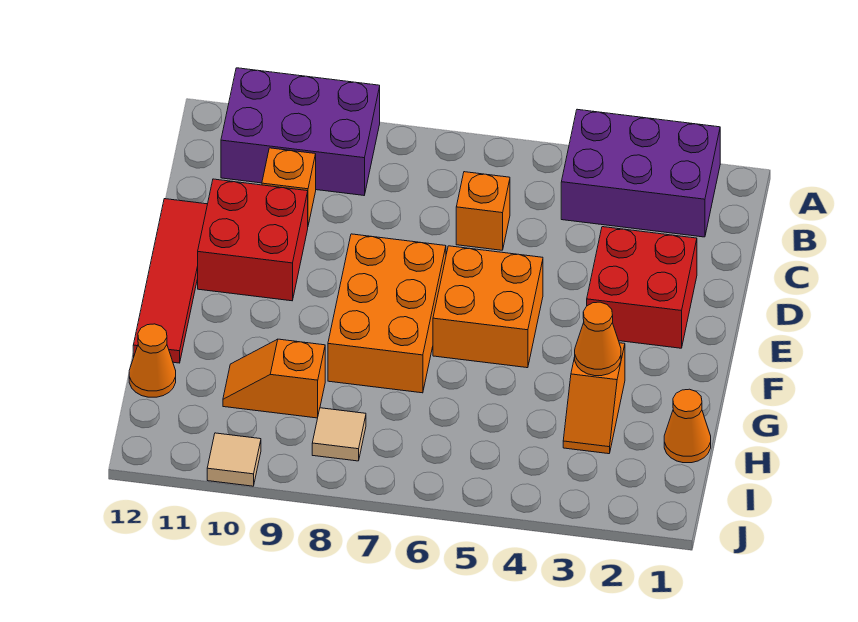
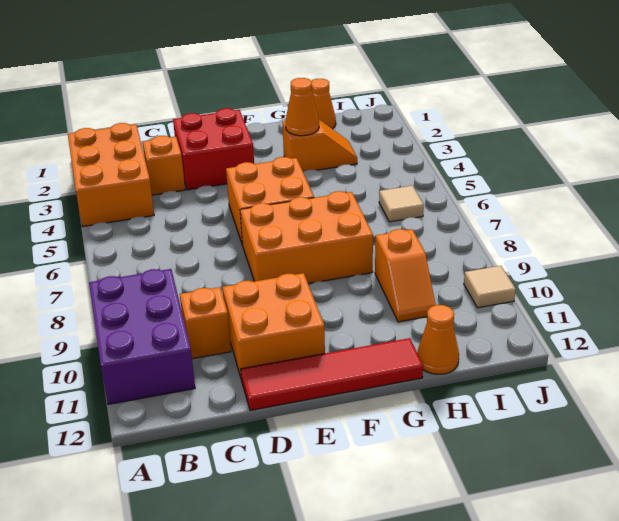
purple 2x3 brick [561,109,720,237] -> orange 2x3 brick [68,123,154,227]
orange 1x1 brick [456,172,510,250] -> orange 1x1 brick moved to [143,136,185,195]
red 2x2 brick [198,179,308,301] -> orange 2x2 brick [222,273,325,380]
tan 1x1 tile [312,408,366,461] -> tan 1x1 tile moved to [379,186,424,222]

